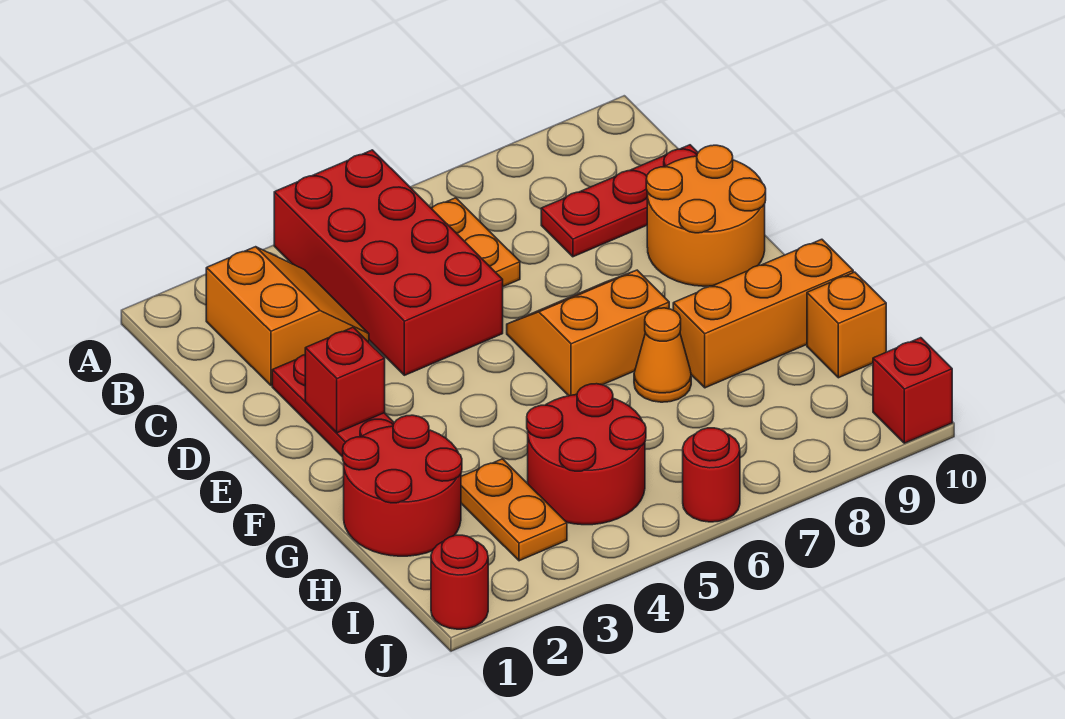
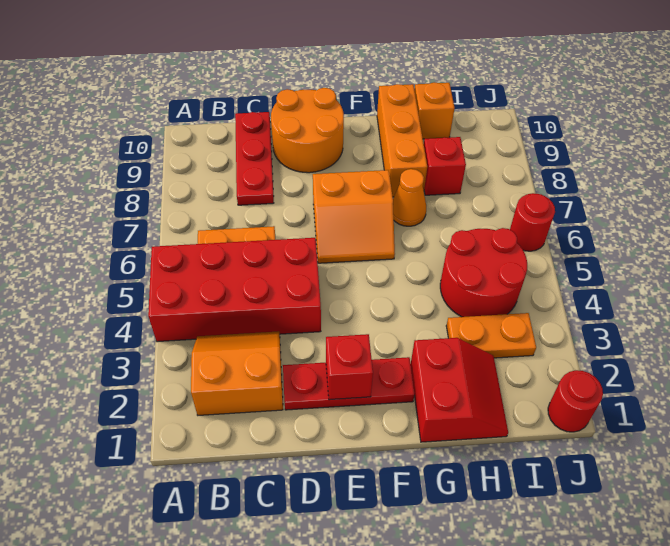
orange 2x2 slope [507,270,669,396] -> orange 2x2 slope turned to [313,170,395,263]
red 2x2 round brick [343,415,462,556] -> red 2x2 slope [411,338,508,442]
red 1x1 brick [873,338,952,443] -> red 1x1 brick moved to [424,137,466,195]

